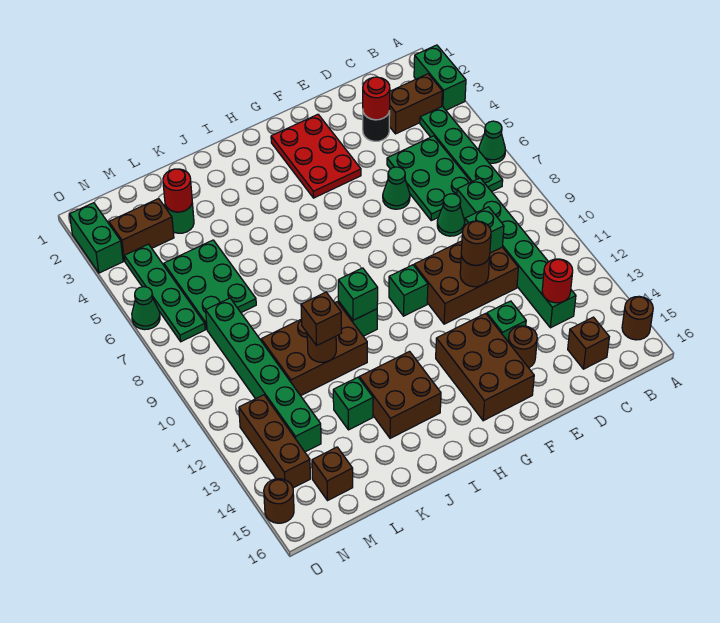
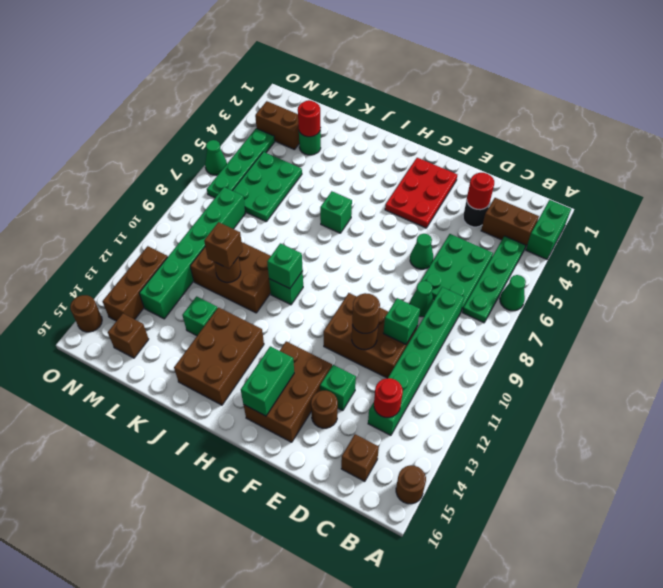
green 1x1 brick [389,265,428,316] -> green 1x1 brick moved to [320,191,352,233]
brown 2x2 brick [359,352,441,438] -> brown 2x3 brick [174,307,264,405]
green 1x2 brick [70,203,123,273] -> green 1x2 brick moved to [241,346,294,416]

